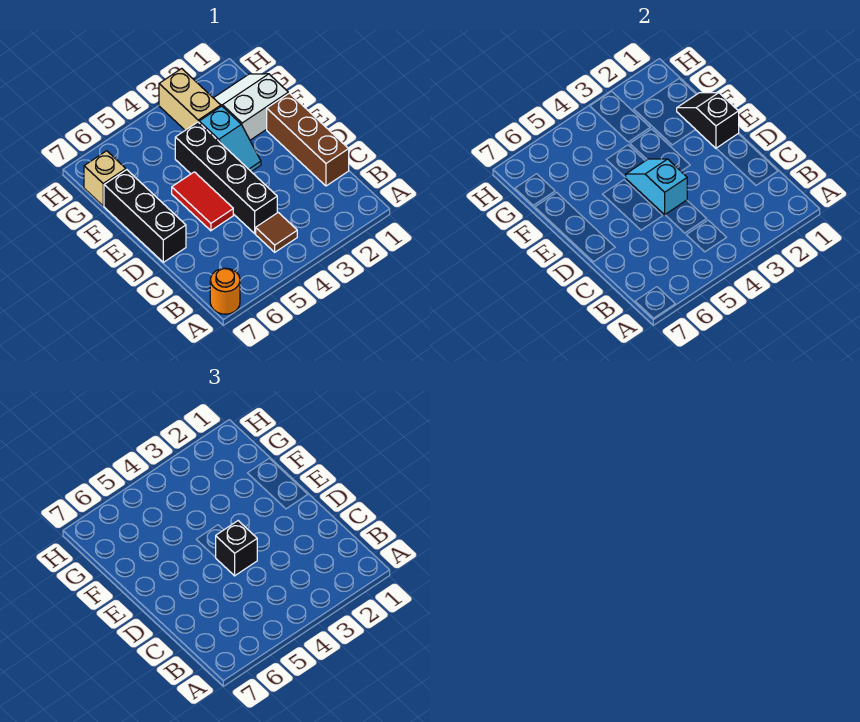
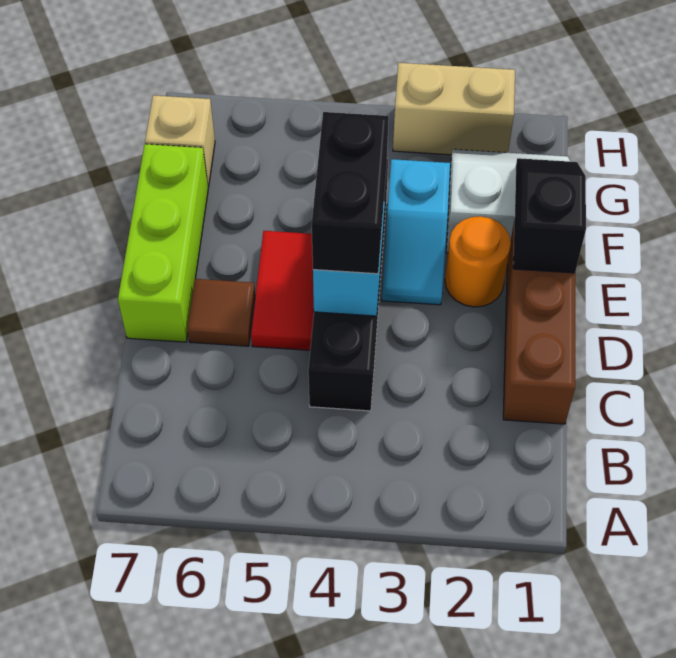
orange 1x1 round brick [210,268,240,314] -> orange 1x1 round brick moved to [445,216,511,307]
brown 1x1 tile [256,213,297,252] -> brown 1x1 tile moved to [187,279,255,346]
black 1x1 brick [215,521,257,576] -> black 1x2 brick [312,112,389,274]
black 1x3 brick [104,170,186,262] -> lime 1x3 brick [118,144,208,342]
tan 1x2 brick [159,69,221,130] -> tan 1x2 brick turned to [393,63,515,155]

